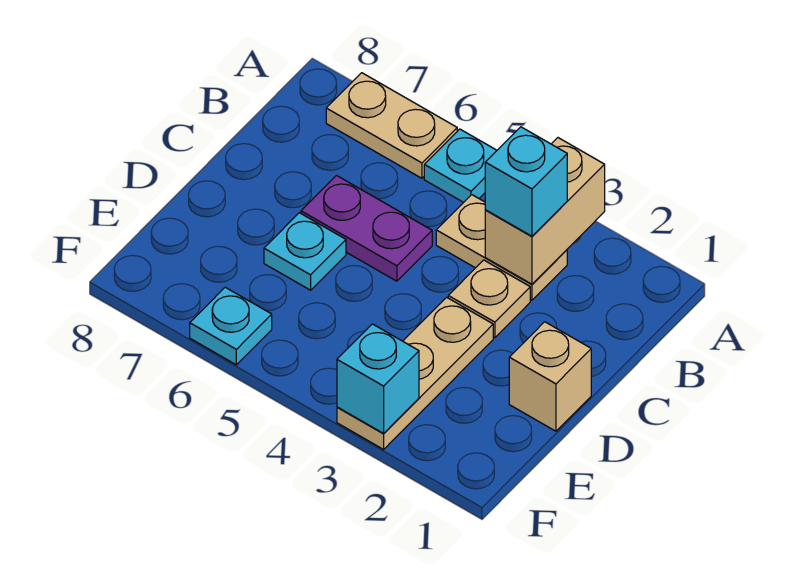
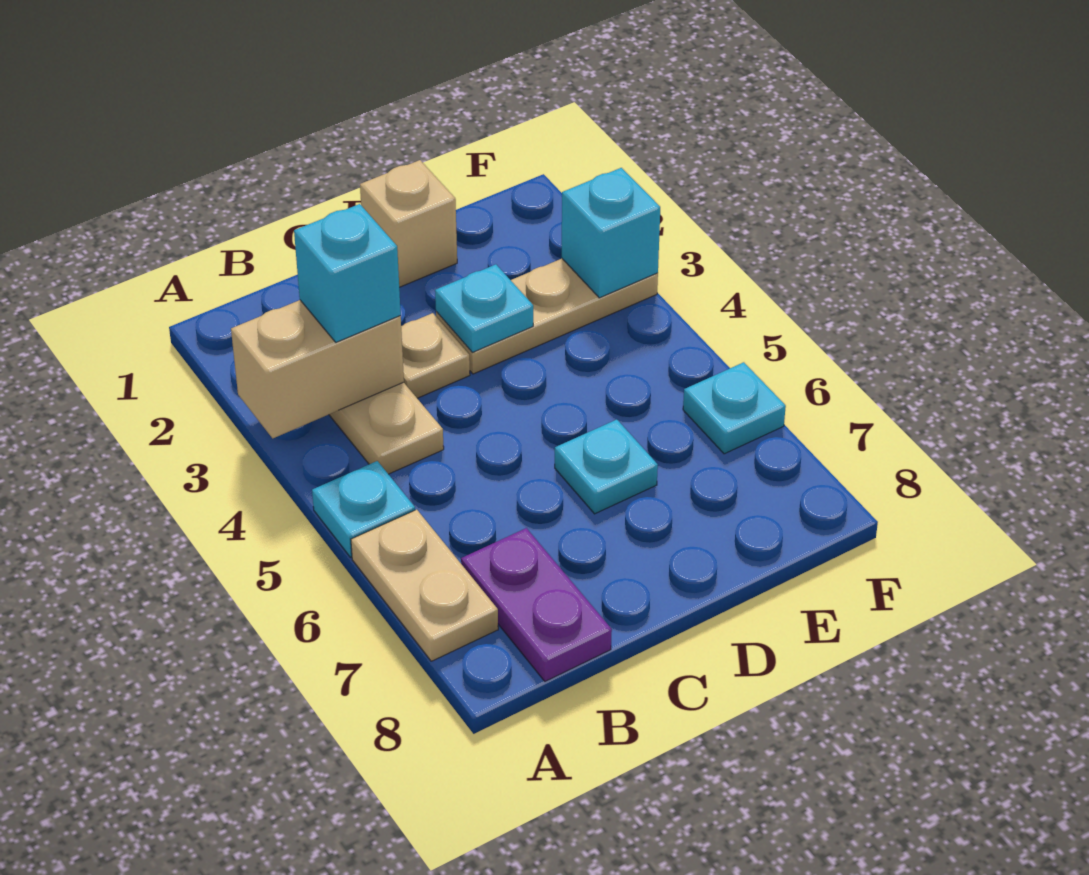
purple 1x2 plate [301,176,432,281] -> purple 1x2 plate moved to [461,528,612,681]
none -> cyan 1x1 plate [435,264,533,352]

